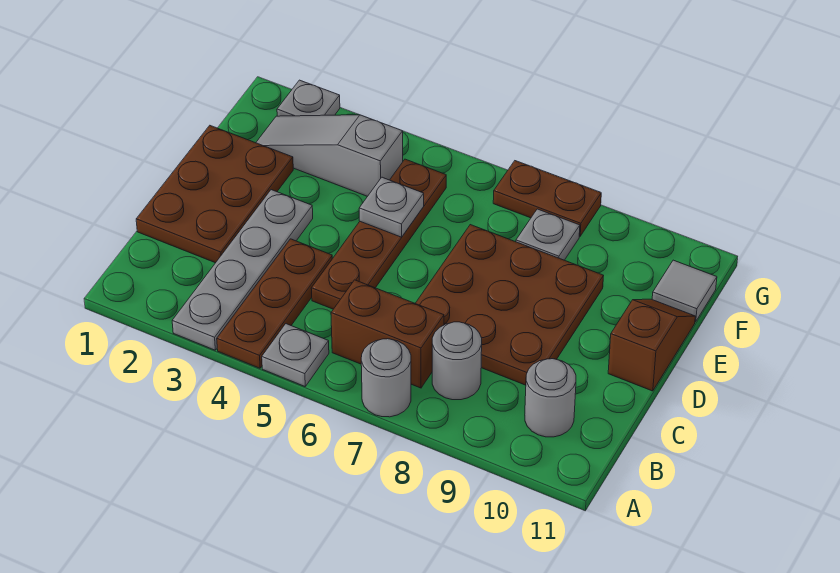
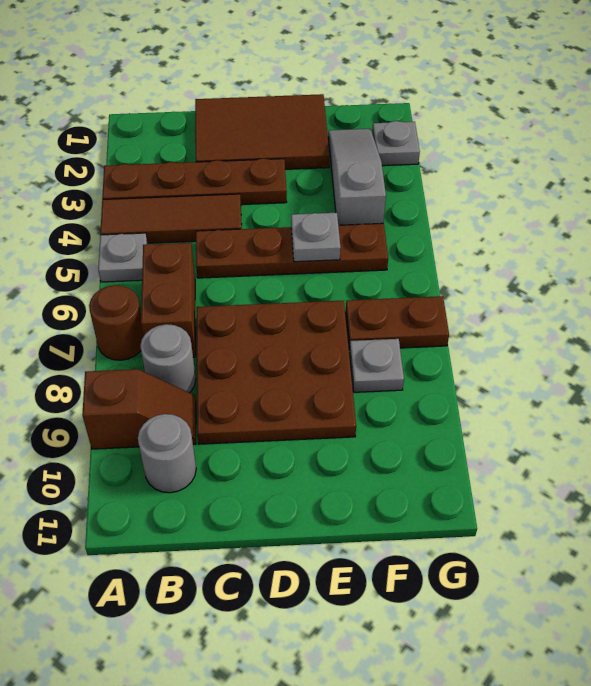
grey 1x4 plate [172,190,313,350] -> brown 1x4 plate [102,159,287,205]
brown 1x3 plate [217,239,332,368] -> brown 1x3 tile [100,194,242,243]
grey 1x1 round brick [361,339,411,417] -> brown 1x1 round brick [89,285,143,360]
brown 2x3 plate [136,126,293,263] -> brown 2x3 tile [195,94,330,169]
brown 1x2 slope [608,299,695,391] -> brown 1x2 slope moved to [82,369,196,449]
grey 1x1 tile [652,260,717,322] -> none
brown 1x2 plate [493,161,601,236] -> brown 1x2 plate turned to [346,296,449,350]

